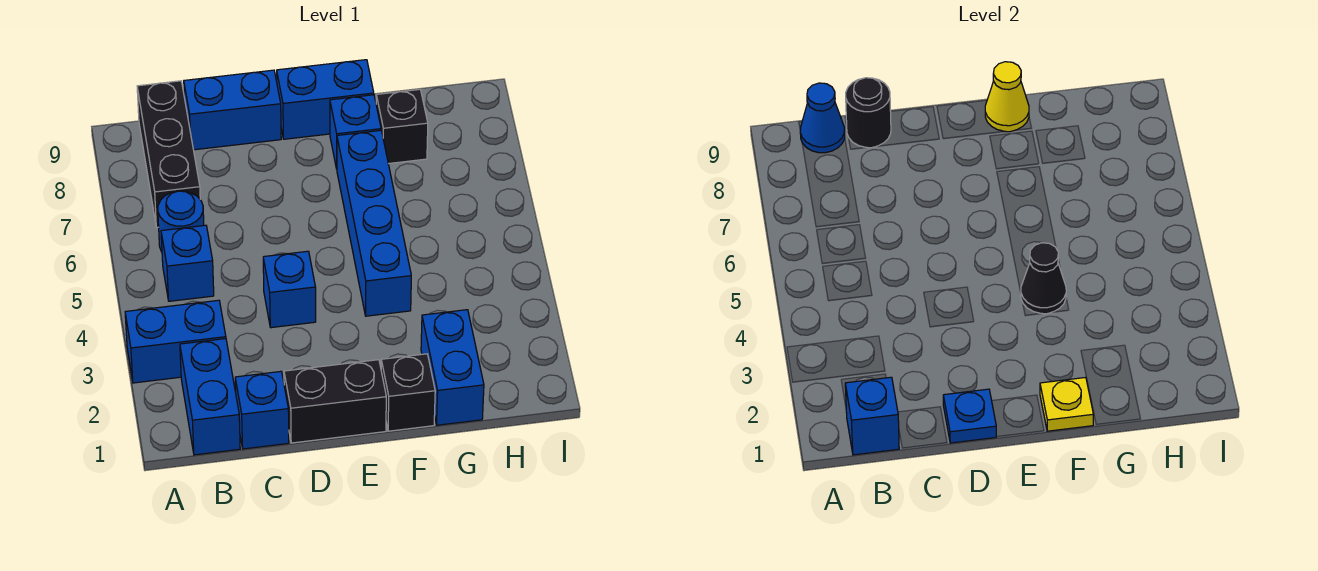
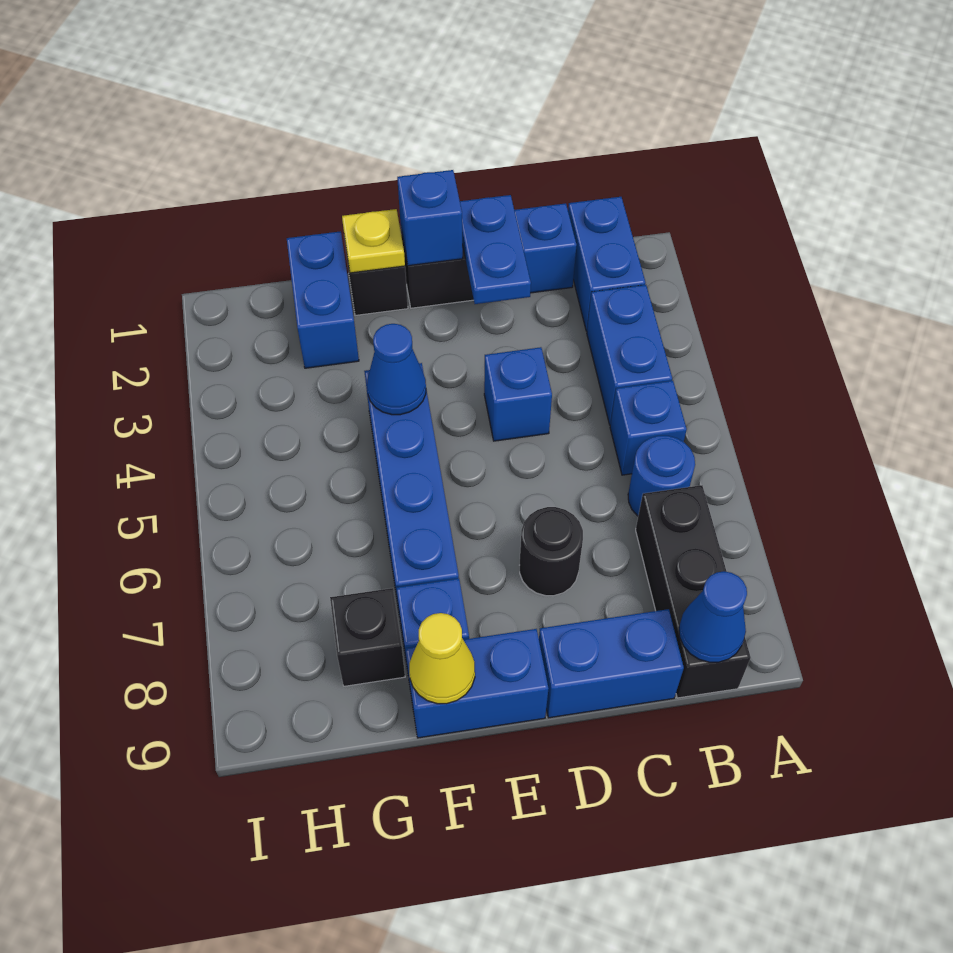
blue 1x2 brick [125,300,226,383] -> blue 1x2 brick turned to [587,285,672,425]
blue 1x1 brick [845,377,899,455] -> blue 1x1 brick moved to [397,170,463,266]
black 1x1 round brick [846,78,891,148] -> black 1x1 round brick moved to [520,507,583,596]
blue 1x1 plate [943,389,996,443] -> blue 1x2 plate [460,195,531,304]
black 1x1 cone [1021,243,1066,314] -> blue 1x1 cone [367,324,426,415]

